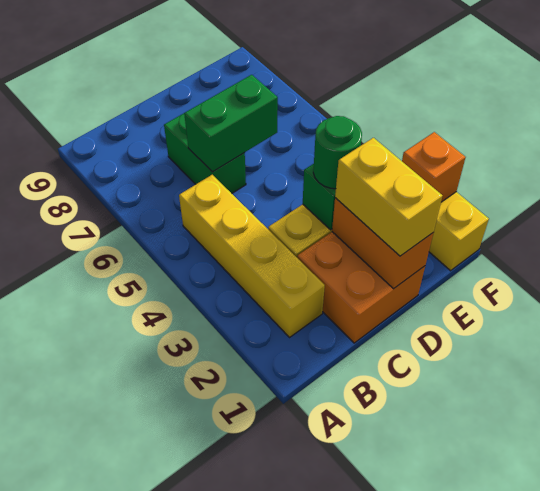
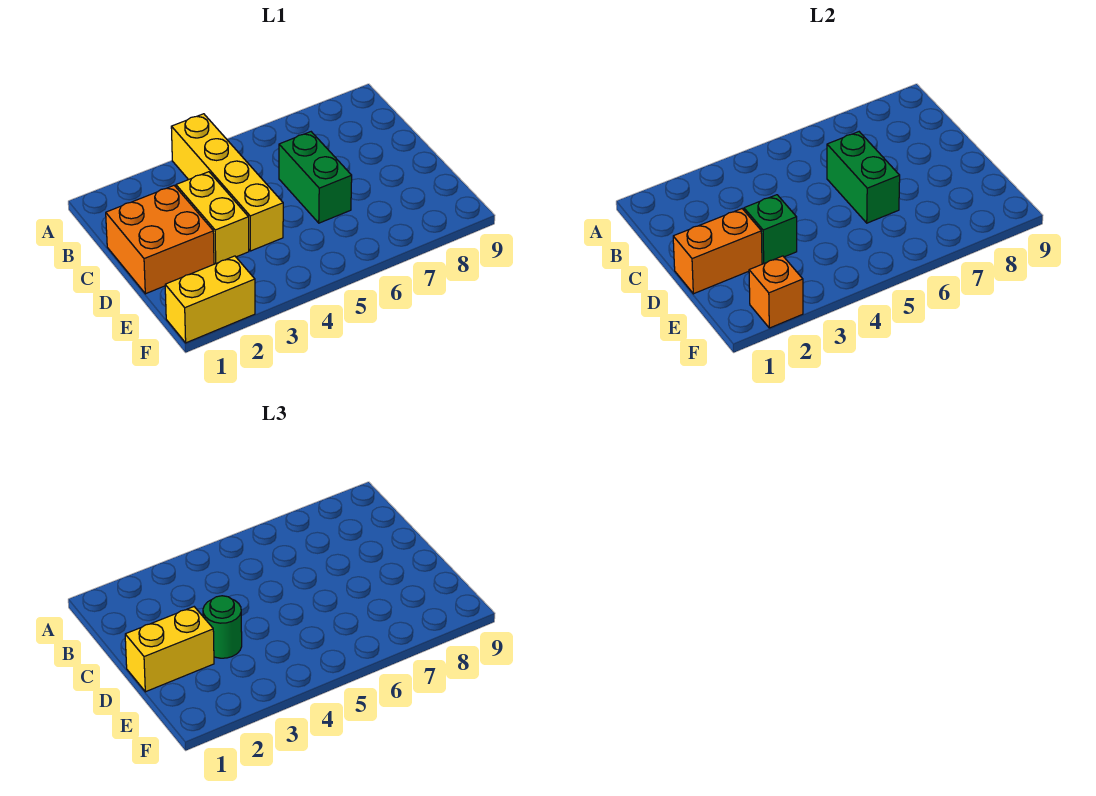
yellow 1x4 brick [179,175,325,337] -> yellow 1x4 brick turned to [171,114,283,251]
green 1x2 brick [164,113,246,193] -> green 1x2 brick turned to [279,132,352,223]

